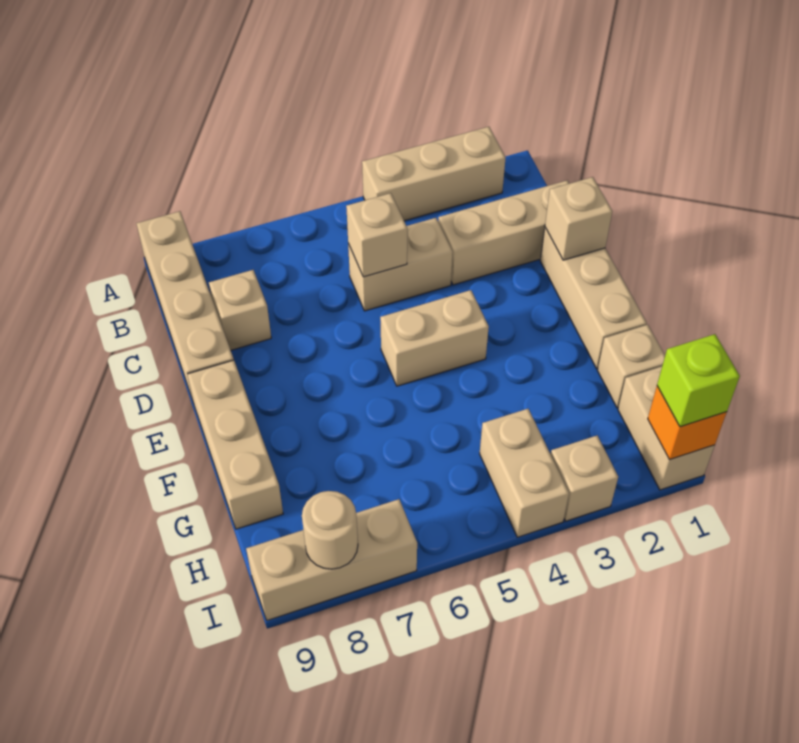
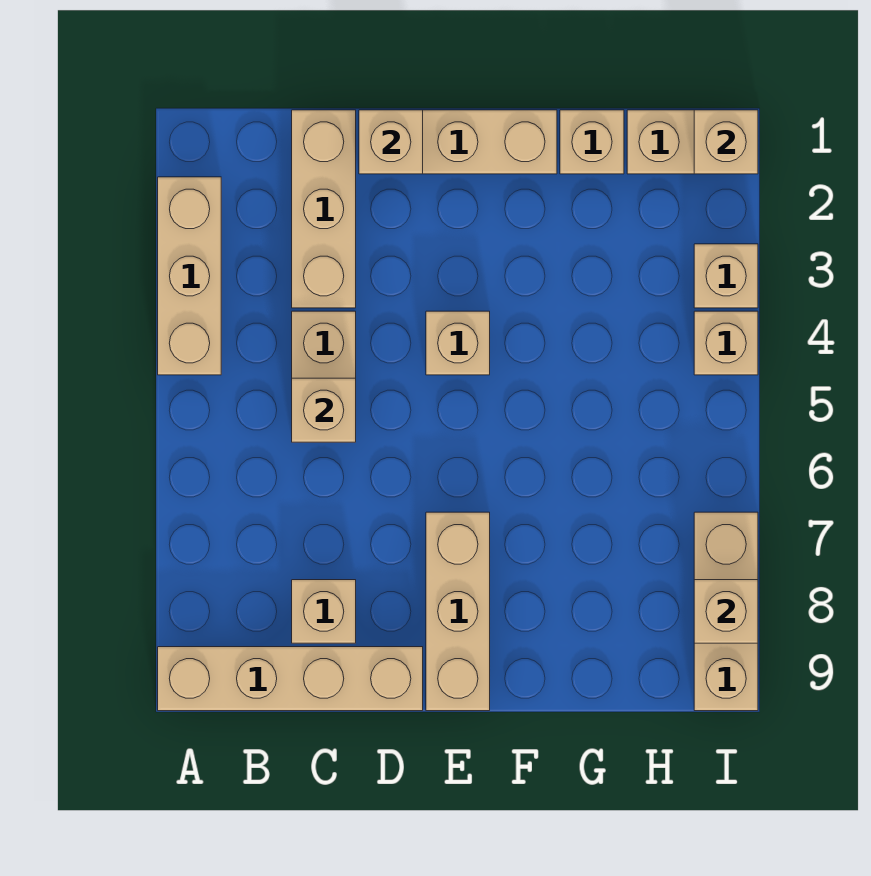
tan 1x2 brick [380,290,489,386] -> tan 1x1 brick [426,311,490,375]
tan 1x3 brick [187,360,283,529] -> tan 1x3 brick turned to [426,512,490,711]
tan 1x2 brick [480,409,569,537] -> tan 1x1 brick [694,311,758,375]
orange 1x1 brick [648,386,727,460] -> tan 1x1 brick [694,110,758,174]
lime 1x1 brick [657,334,740,427] -> none
tan 1x1 round brick [302,491,358,569] -> tan 1x1 brick [694,580,758,643]

